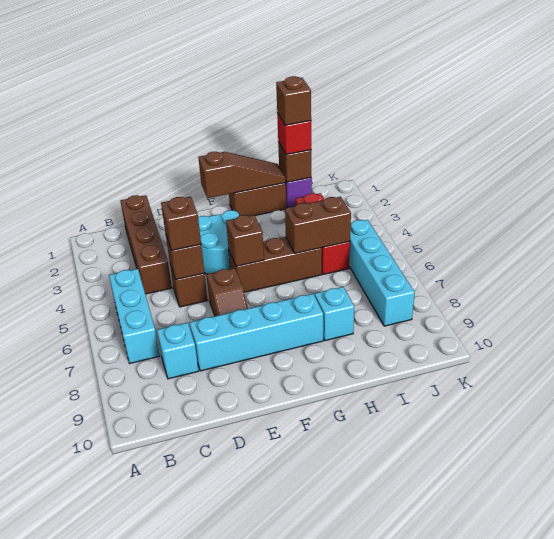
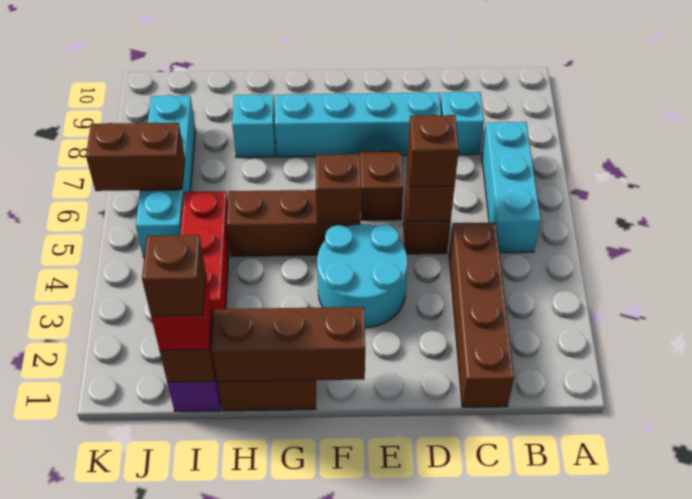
brown 1x3 slope [198,152,286,198] -> brown 1x3 brick [212,307,365,382]
brown 1x2 brick [285,197,351,253] -> brown 1x2 brick moved to [86,122,185,191]

